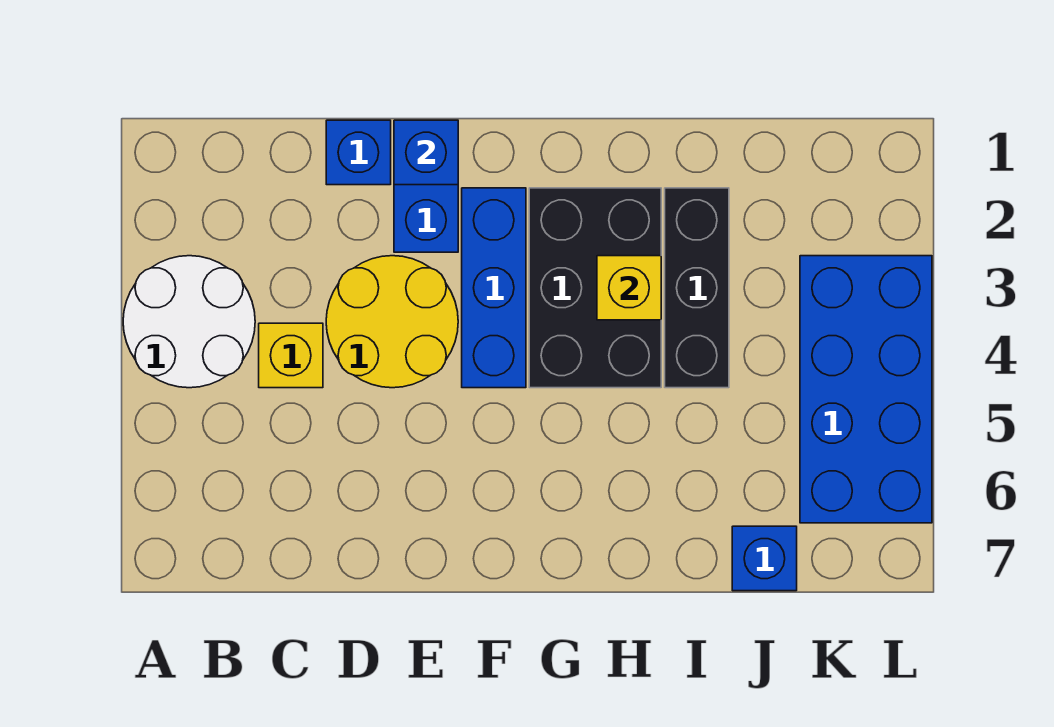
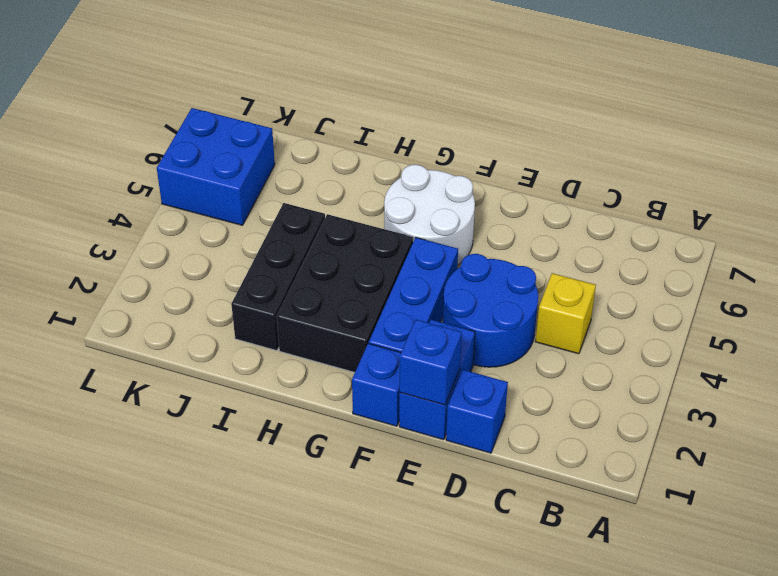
white 2x2 round brick [123,256,255,388] -> white 2x2 round brick moved to [384,165,475,265]
yellow 2x2 round brick [326,256,458,388] -> blue 2x2 round brick [443,254,538,367]
yellow 1x1 brick [597,256,661,320] -> none
blue 1x1 brick [732,526,797,591] -> blue 1x1 brick moved to [352,343,401,426]
blue 2x4 brick [800,256,932,523] -> blue 2x2 brick [157,108,275,225]

